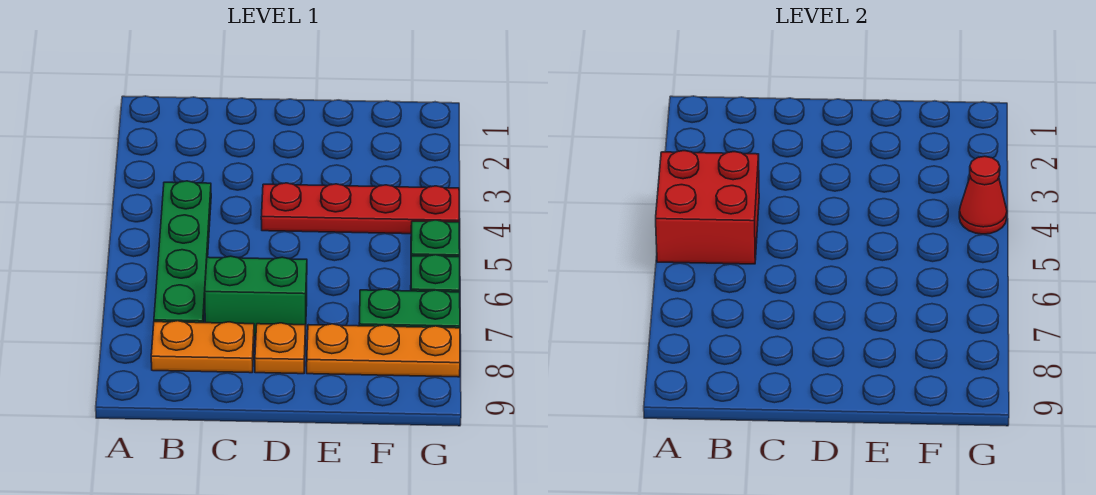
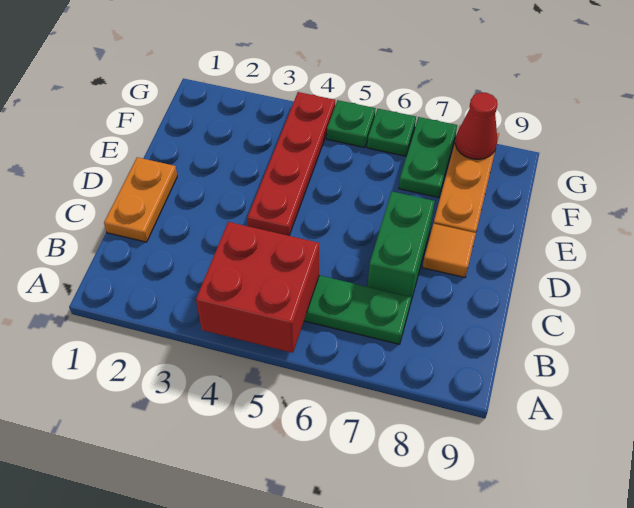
orange 1x2 plate [151,321,254,373] -> orange 1x2 plate moved to [104,157,177,242]
orange 1x1 plate [255,323,306,374] -> orange 1x1 tile [423,224,476,277]
red 1x1 cone [959,156,1007,234] -> red 1x1 cone moved to [455,93,497,159]

